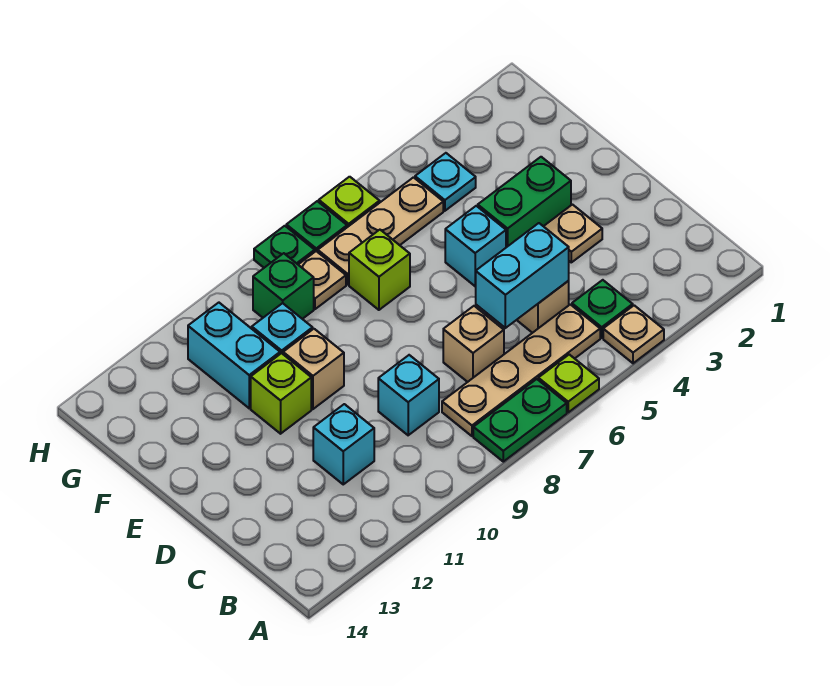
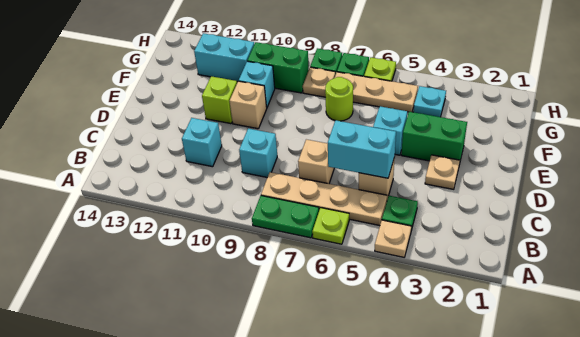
lime 1x1 brick [349,230,410,310] -> lime 1x1 round brick [325,77,353,121]
cyan 1x2 brick [188,303,280,408] -> cyan 1x2 brick turned to [194,33,254,82]
green 1x1 brick [253,253,314,319] -> green 1x2 brick [247,42,309,93]

